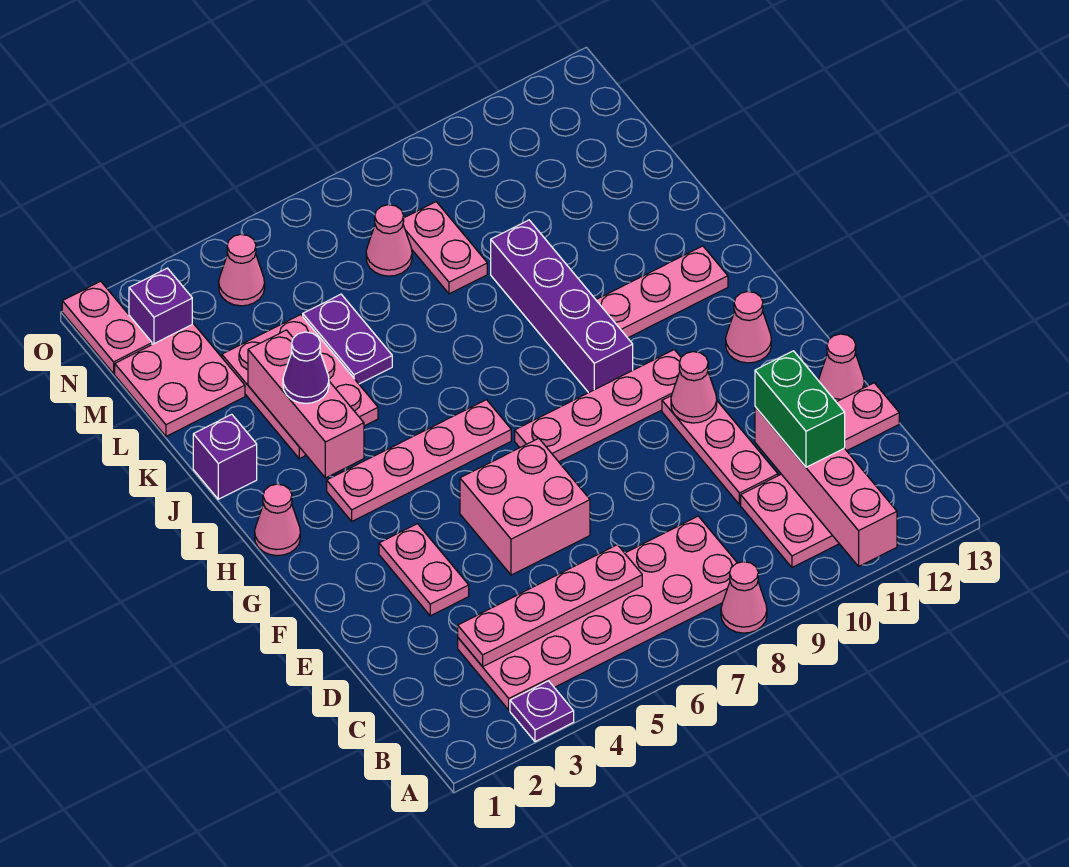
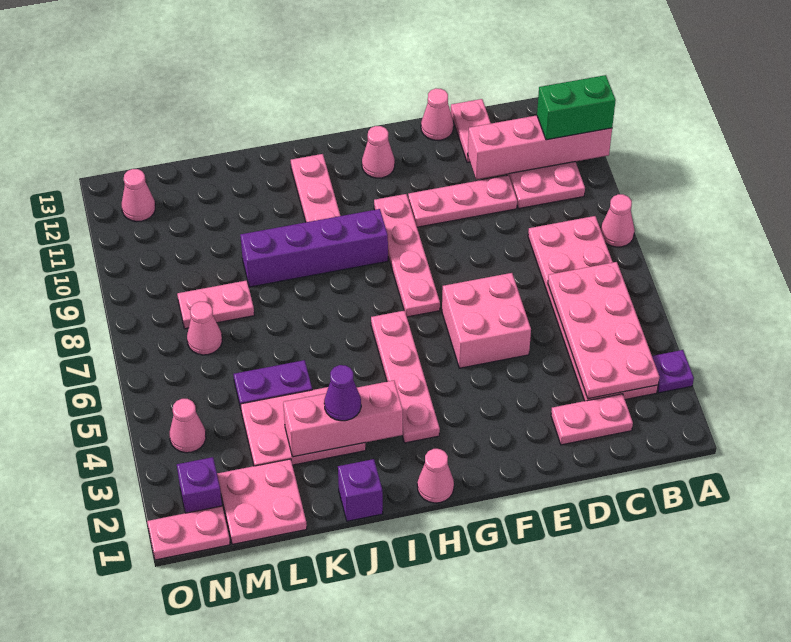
pink 1x4 plate [458,545,642,667] -> pink 2x4 plate [548,262,659,399]
green 1x2 brick [755,351,845,467] -> green 1x2 brick moved to [537,75,616,140]
pink 1x2 plate [379,524,469,616] -> pink 1x2 plate moved to [551,394,633,445]
pink 1x1 cone [671,352,717,423] -> pink 1x1 cone moved to [122,169,155,222]

